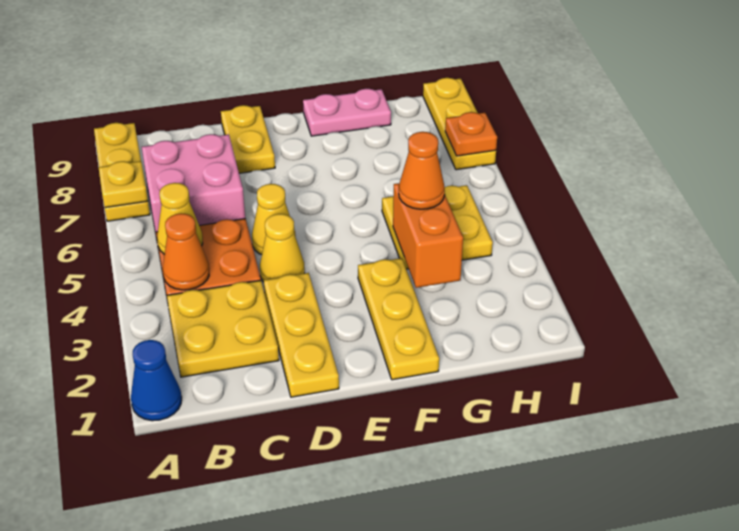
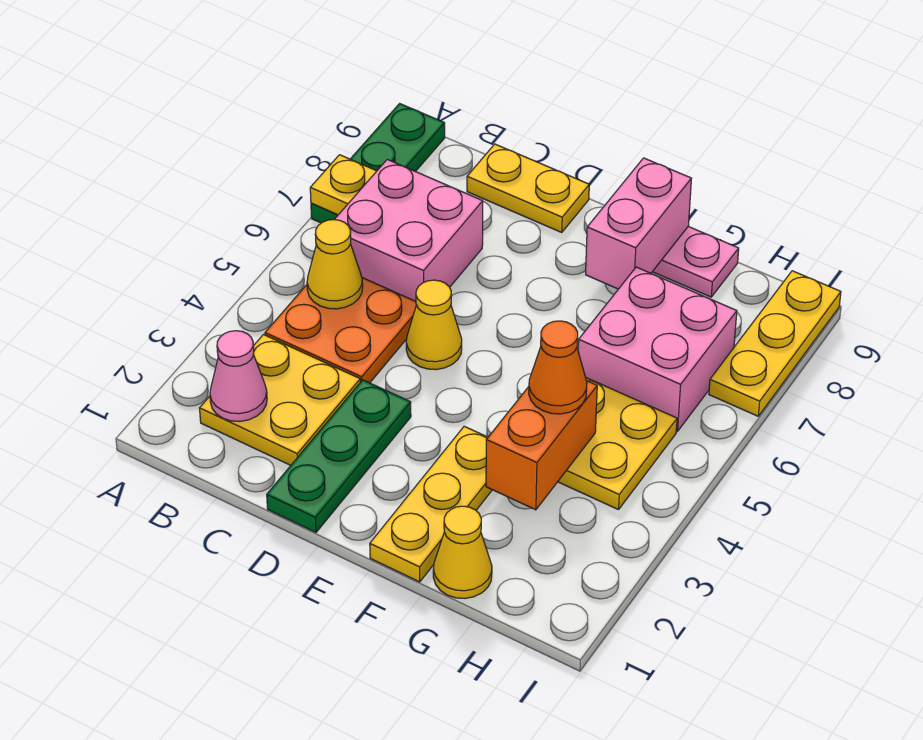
blue 1x1 cone [131,340,182,421] -> none
yellow 1x3 plate [94,123,150,221] -> green 1x3 plate [311,104,445,223]
none -> pink 1x1 cone [210,331,267,422]
orange 1x1 cone [163,214,209,290] -> none
yellow 1x3 plate [264,273,339,397] -> green 1x3 plate [267,380,411,532]
yellow 1x1 cone [260,214,305,282] -> yellow 1x1 cone moved to [433,506,492,598]
yellow 1x2 plate [221,105,275,173] -> yellow 1x2 plate turned to [467,144,589,233]
none -> pink 1x2 brick [586,158,691,289]
none -> pink 2x2 brick [578,267,737,431]
orange 1x1 plate [445,112,497,156] -> none

